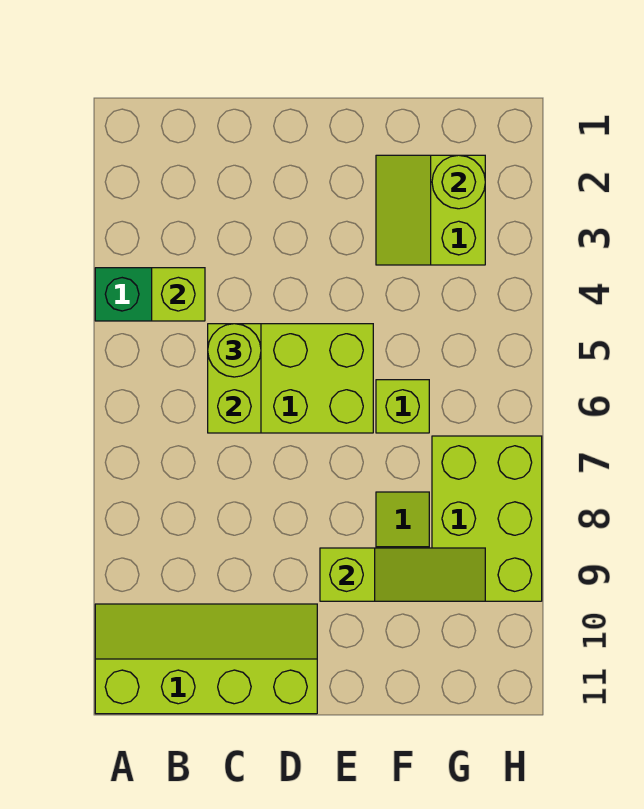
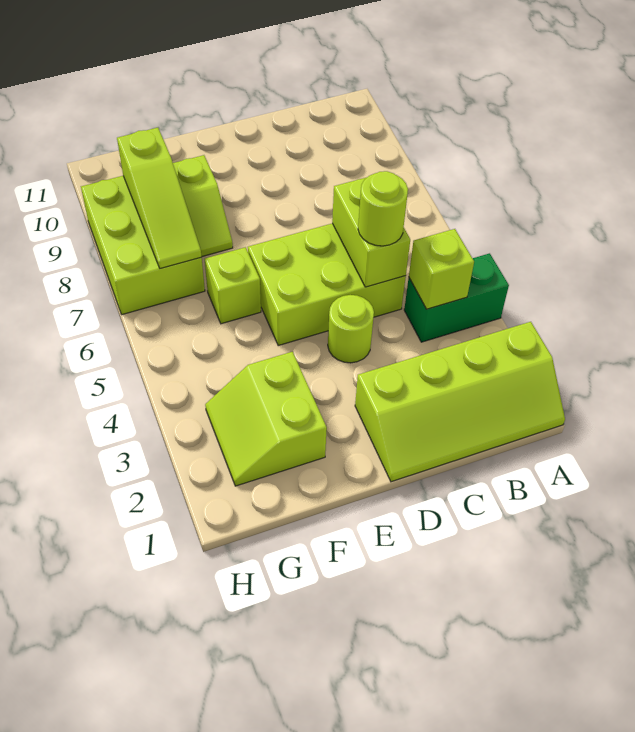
lime 2x4 slope [95,604,317,714] -> lime 2x4 slope moved to [355,322,565,482]
lime 1x3 slope [320,548,485,601] -> lime 1x3 slope turned to [117,128,202,268]
lime 2x2 slope [376,155,485,265] -> lime 2x2 slope turned to [205,352,327,486]
lime 1x1 round brick [432,155,485,209] -> lime 1x1 round brick moved to [328,295,374,363]

